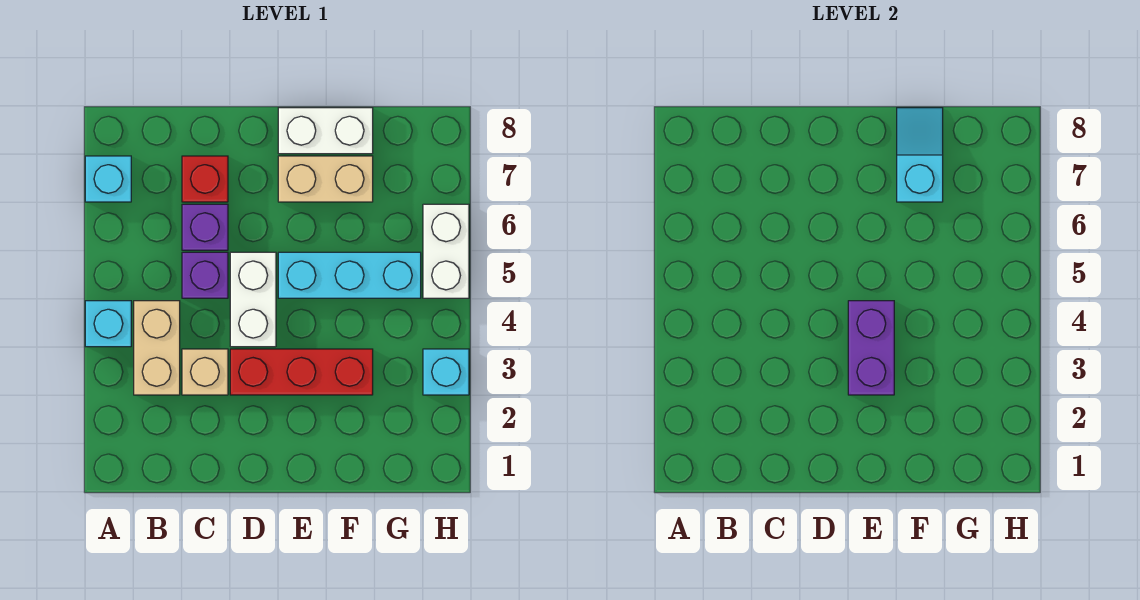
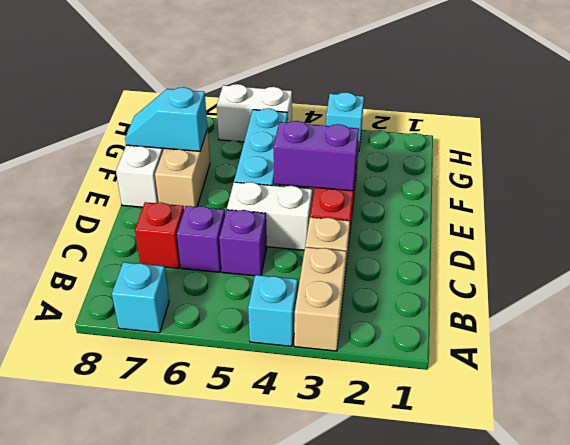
tan 1x2 brick [134,301,180,395] -> tan 1x2 brick turned to [294,247,347,351]

